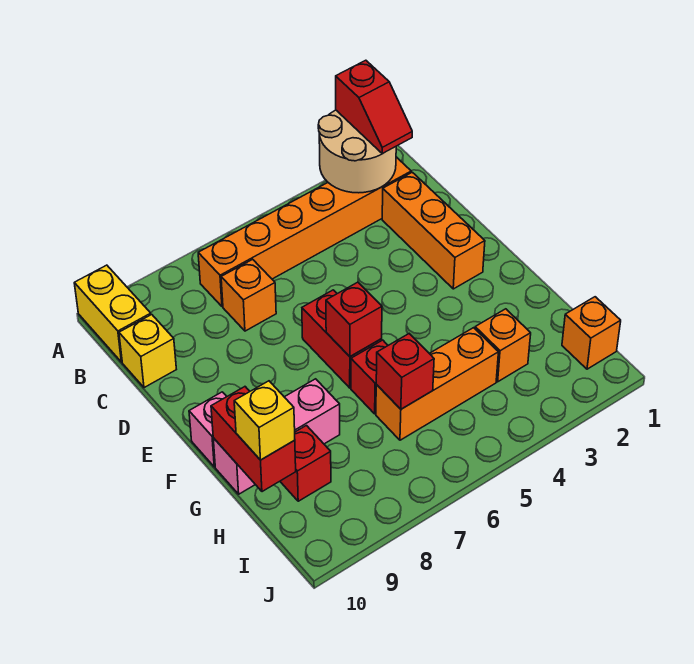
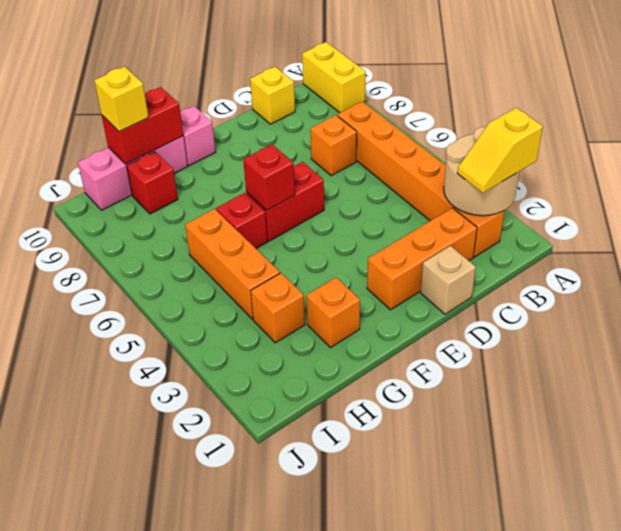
red 1x2 slope [336,60,412,154] -> yellow 1x2 slope [457,108,543,193]
yellow 1x2 brick [74,265,151,362] -> yellow 1x2 brick turned to [302,42,366,113]
none -> tan 1x1 brick [421,246,476,314]
pink 1x3 brick [213,379,340,494] -> pink 1x3 brick turned to [78,136,188,210]
red 1x1 brick [376,334,434,409] -> none
orange 1x1 brick [562,297,621,369] -> orange 1x1 brick moved to [306,278,360,348]

